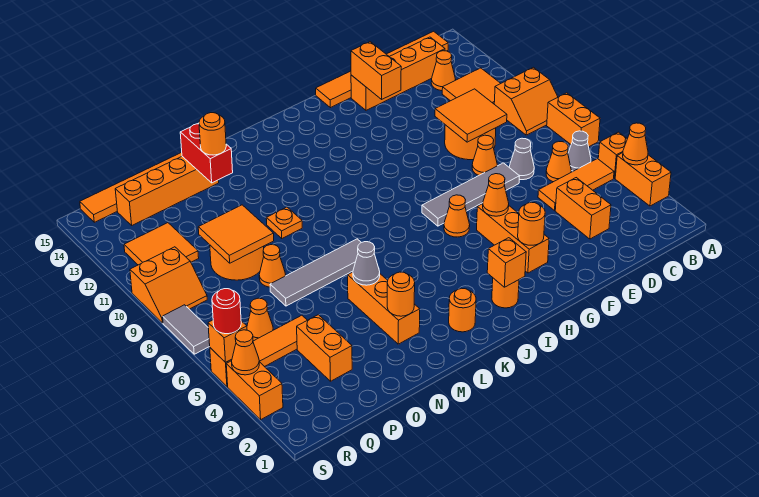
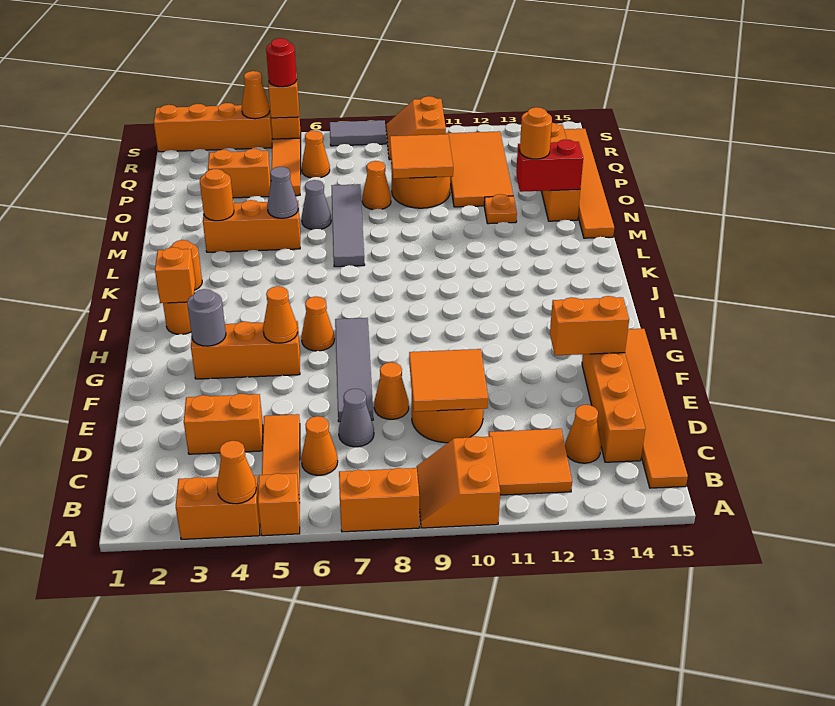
grey 1x1 cone [568,131,591,171] -> grey 1x1 cone moved to [302,180,331,230]
orange 1x1 round brick [518,202,545,245] -> grey 1x1 round brick [187,289,226,346]
orange 1x1 plate [266,207,302,238] -> orange 1x1 plate moved to [484,194,517,224]
orange 2x2 tile [124,223,199,265] -> orange 2x4 tile [446,131,513,207]
orange 1x2 brick [226,361,283,420] -> orange 1x4 brick [154,103,272,152]

